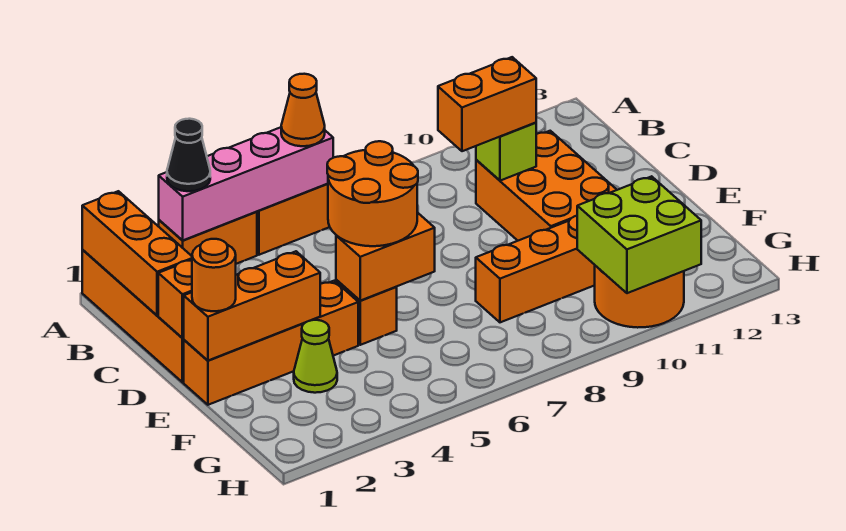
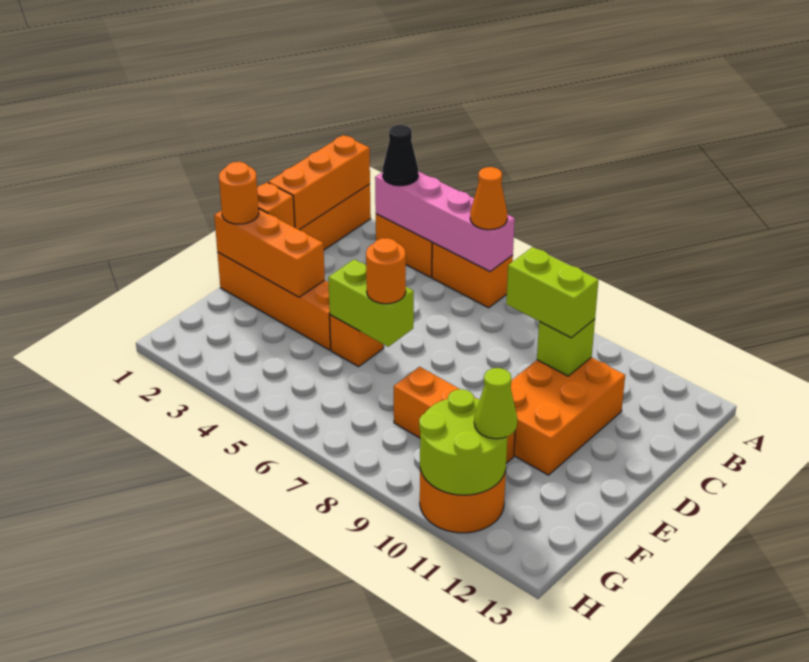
orange 1x2 brick [438,57,536,151] -> lime 1x2 brick [506,247,598,338]
orange 2x2 round brick [327,141,418,246] -> orange 1x1 round brick [366,238,406,304]
orange 1x2 brick [336,212,435,301] -> lime 1x2 brick [328,259,414,347]
lime 1x1 cone [294,320,337,393] -> lime 1x1 cone moved to [474,368,517,439]
lime 2x2 brick [577,176,701,293] -> lime 2x2 round brick [419,389,507,495]

